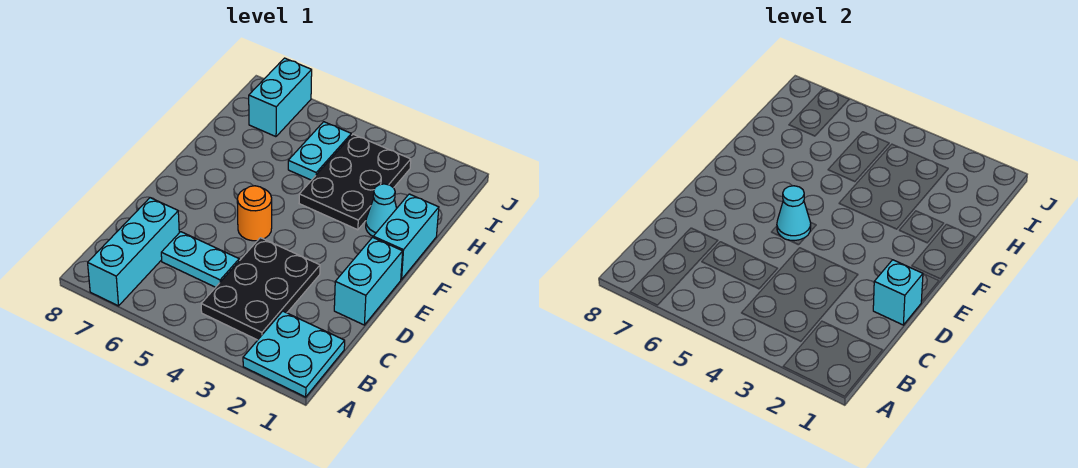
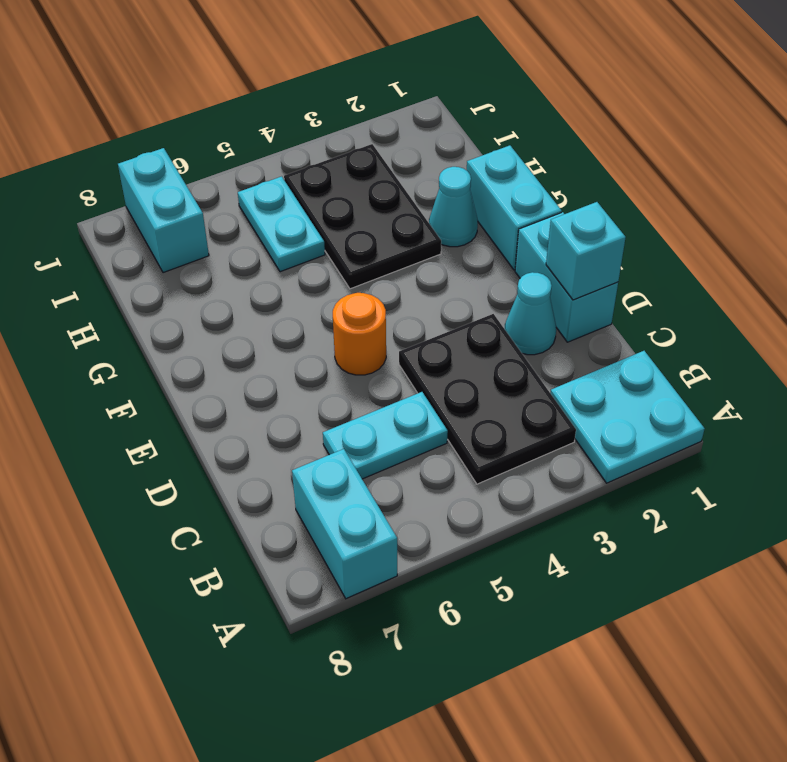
cyan 1x3 brick [88,198,179,306] -> cyan 1x2 brick [292,449,397,599]
cyan 1x1 cone [777,186,811,241] -> cyan 1x1 cone moved to [504,272,556,355]

